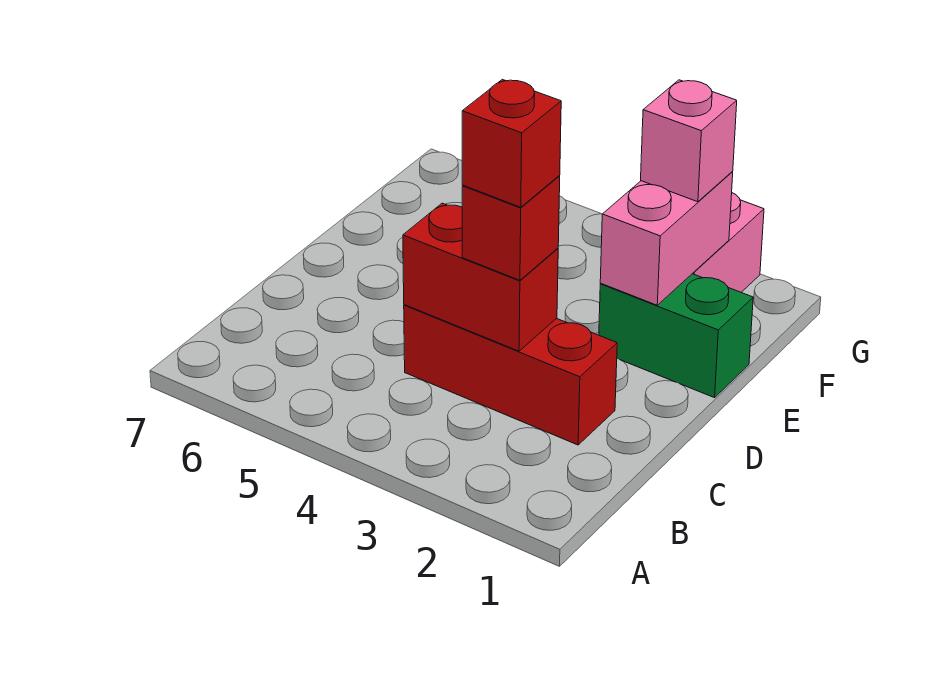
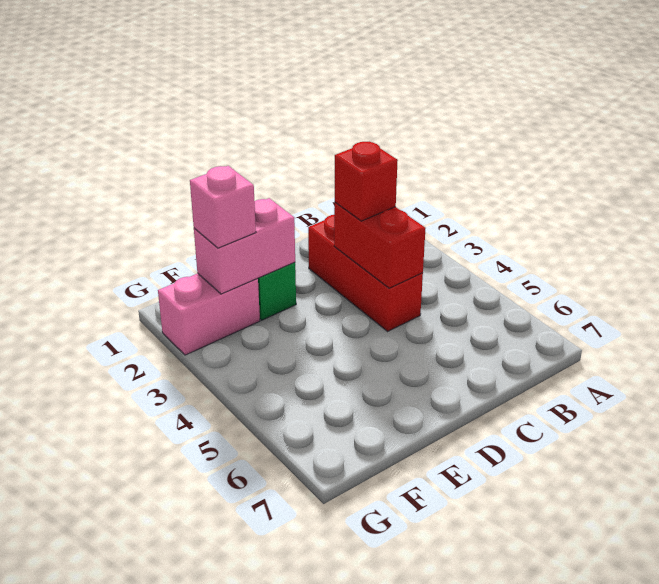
red 1x1 brick [462,79,561,207] -> none

